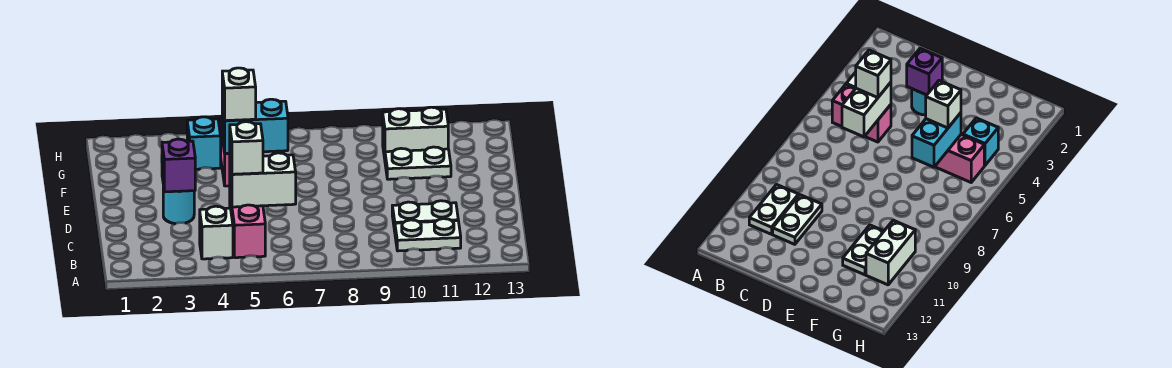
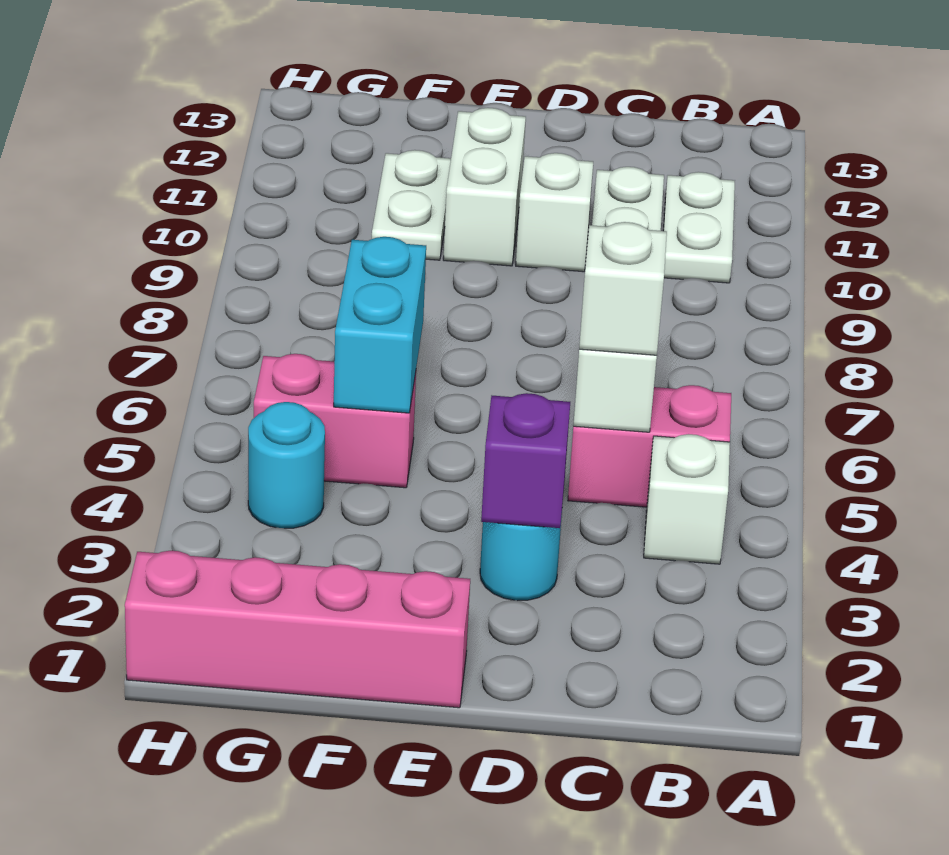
none -> pink 1x4 brick [125,551,470,708]
white 1x1 brick [222,68,256,121] -> white 1x1 brick moved to [516,153,593,272]
cyan 1x1 brick [187,117,221,169] -> cyan 1x1 round brick [248,402,325,528]
white 1x2 brick [383,107,448,158] -> white 1x2 brick moved to [443,108,526,266]

